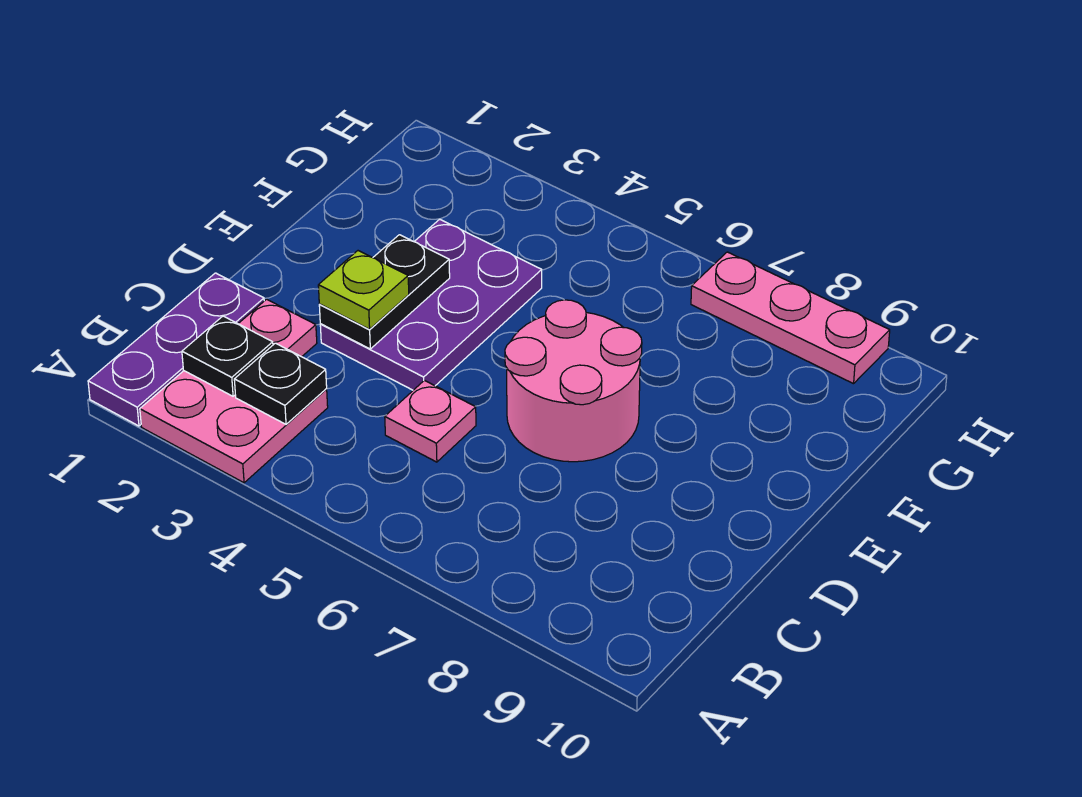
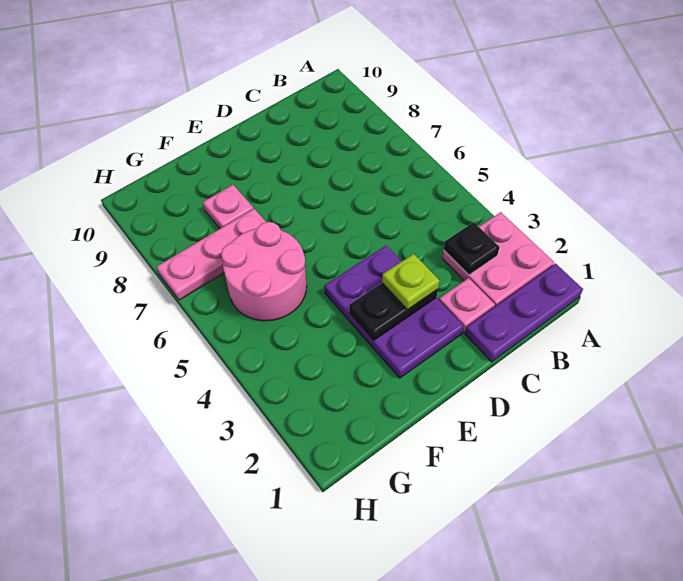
black 1x1 plate [182,316,273,396] -> none
pink 1x1 plate [385,380,476,462] -> pink 1x1 plate moved to [203,185,253,228]
purple 2x3 plate [320,219,542,390] -> purple 2x3 plate turned to [324,245,464,378]
pink 2x2 round brick [505,300,642,462] -> pink 2x2 round brick moved to [221,222,307,321]
pink 1x3 plate [691,252,890,384] -> pink 1x3 plate turned to [157,209,266,300]

